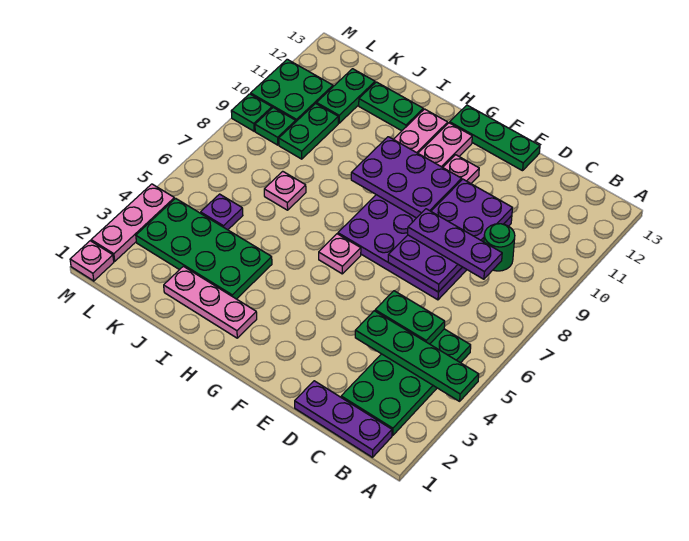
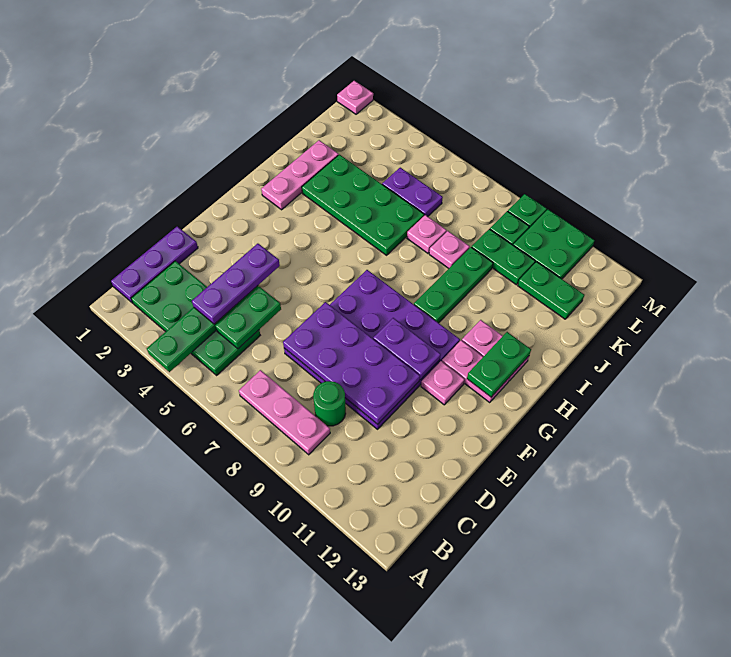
purple 1x3 plate [408,209,502,279] -> purple 1x3 plate moved to [192,244,280,324]
green 1x3 plate [450,105,540,171] -> green 1x3 plate moved to [414,247,493,323]
purple 2x3 plate [351,137,462,218] -> purple 1x2 plate [373,318,441,380]
pink 1x1 plate [319,234,361,274] -> pink 1x1 plate moved to [429,231,470,268]
green 2x4 plate [136,198,272,299] -> green 2x4 plate turned to [302,155,424,255]
green 1x2 plate [359,82,423,131] -> green 1x2 plate moved to [467,332,531,397]
purple 1x1 plate [201,194,243,230] -> purple 1x2 plate [382,168,443,216]
pink 1x3 plate [91,184,174,261] -> pink 1x3 plate moved to [239,370,330,455]

